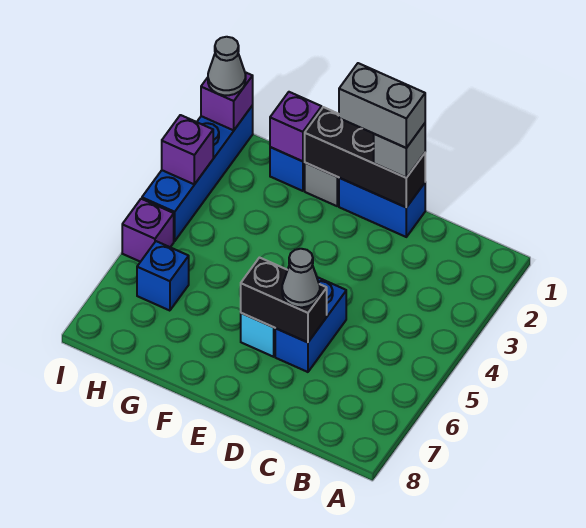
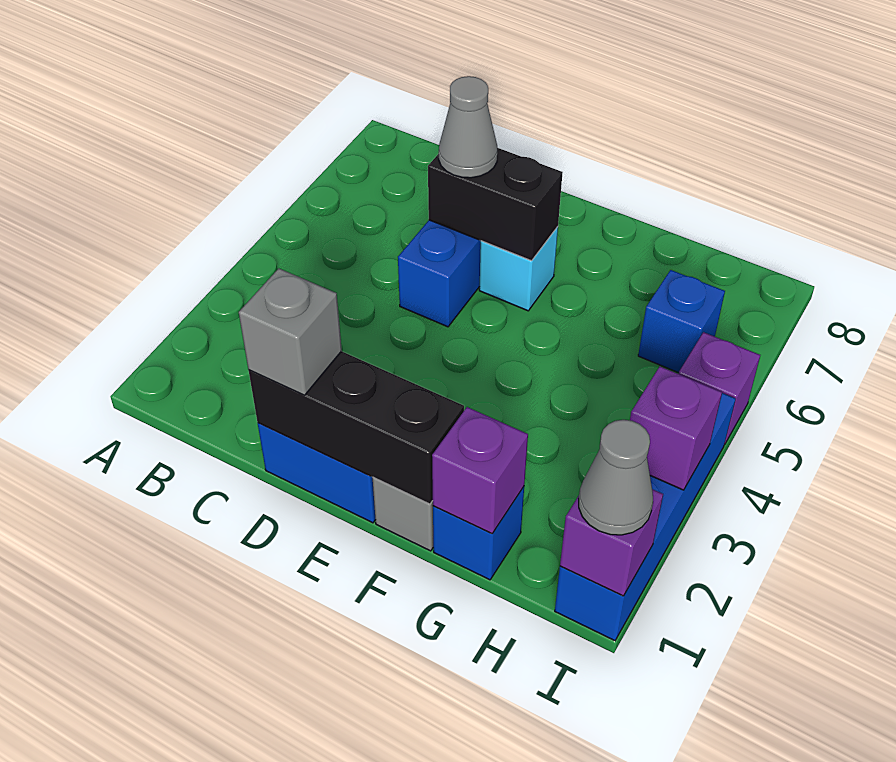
grey 1x2 brick [339,63,425,148] -> none

